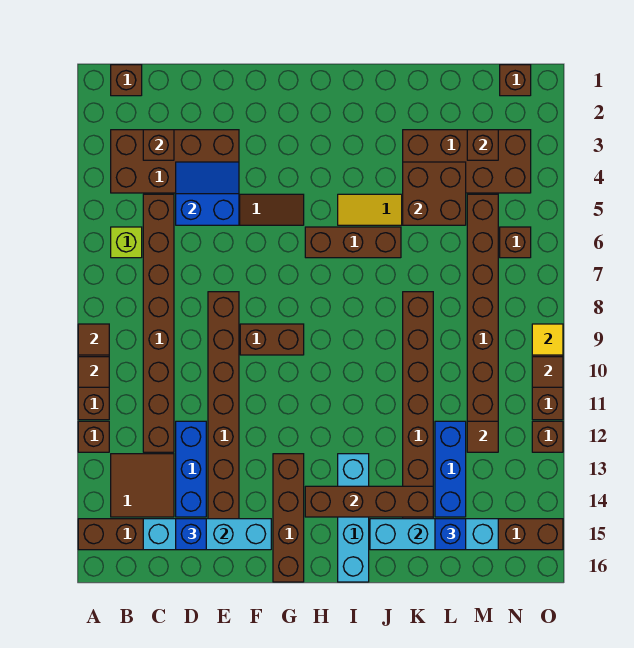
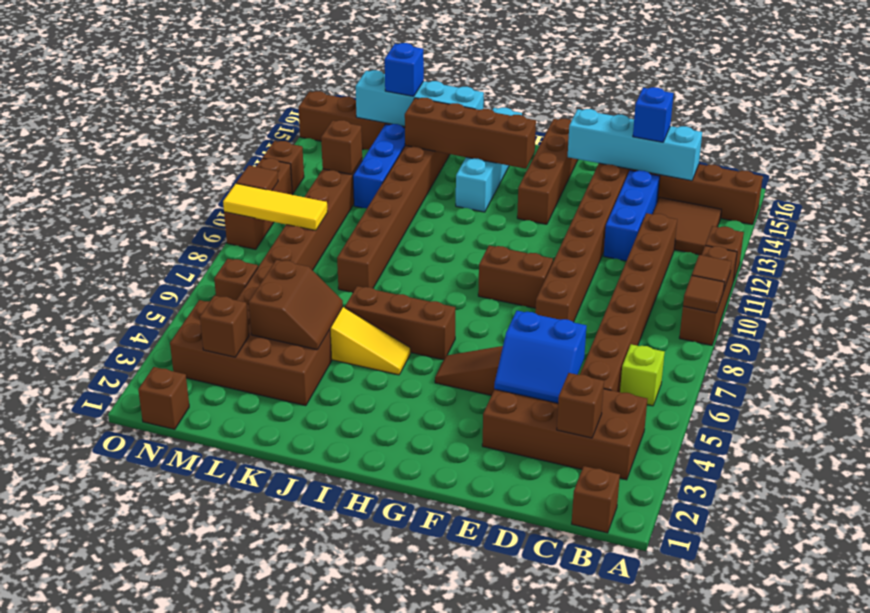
brown 2x2 brick [403,162,466,225] -> brown 2x2 slope [249,260,343,350]
brown 1x1 tile [467,421,498,452] -> brown 1x1 brick [321,120,362,174]
yellow 1x1 tile [532,324,563,355] -> yellow 1x3 tile [223,184,328,231]

